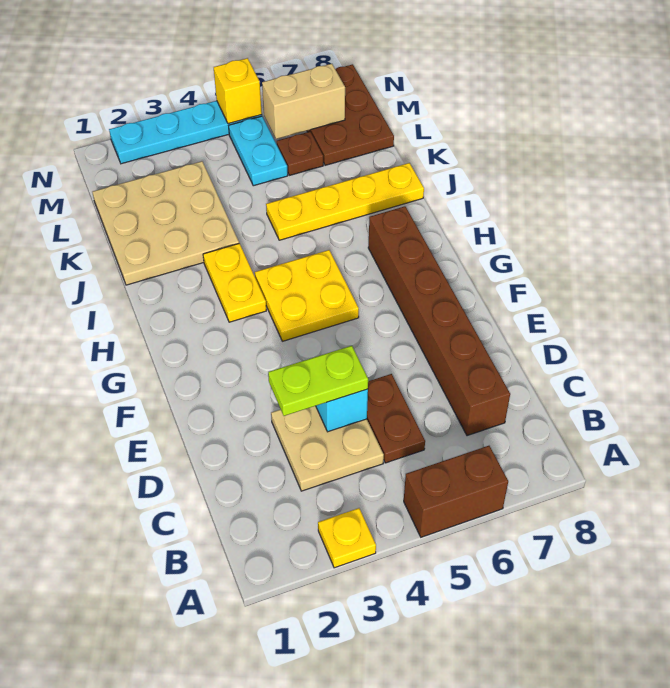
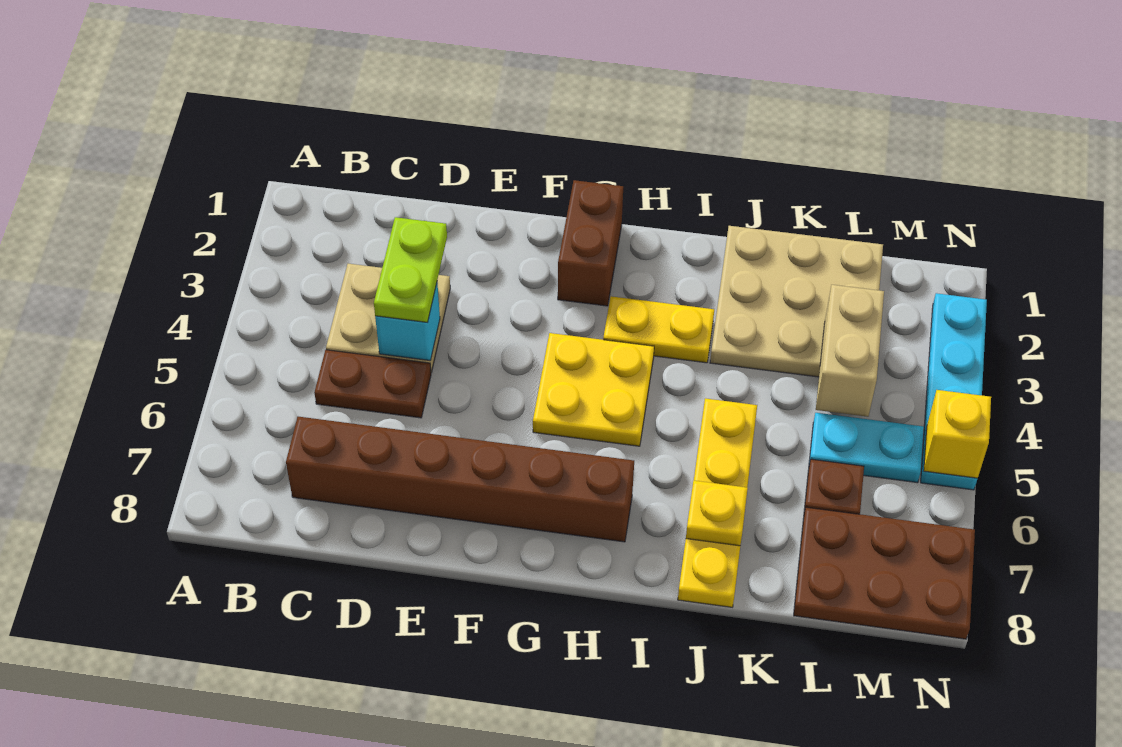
yellow 1x1 plate [318,508,376,568] -> yellow 1x1 plate moved to [686,480,748,546]
brown 1x2 brick [404,446,508,537] -> brown 1x2 brick moved to [558,180,623,306]
tan 1x2 brick [262,64,345,139] -> tan 1x2 brick moved to [816,285,884,417]

